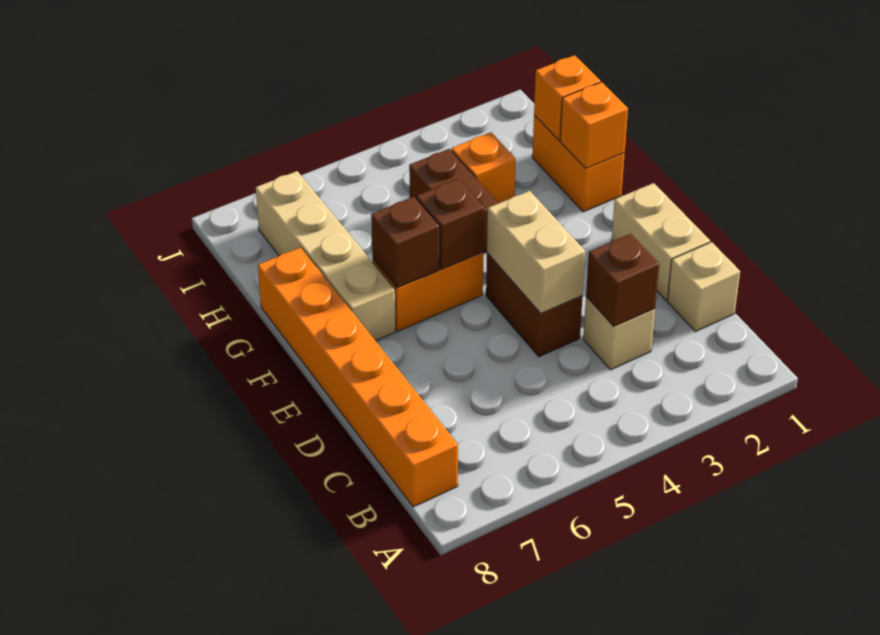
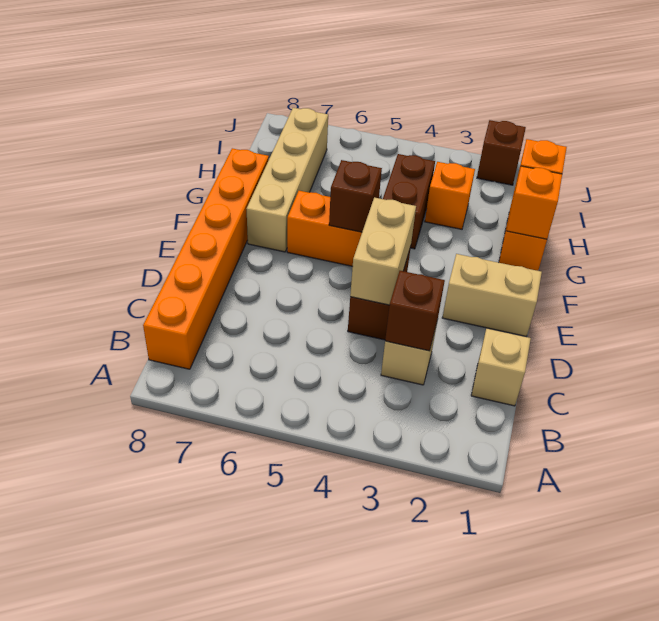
tan 1x2 brick [611,183,710,300] -> tan 1x2 brick turned to [442,254,542,336]
brown 1x1 brick [371,197,440,288] -> brown 1x1 brick moved to [477,120,526,185]

